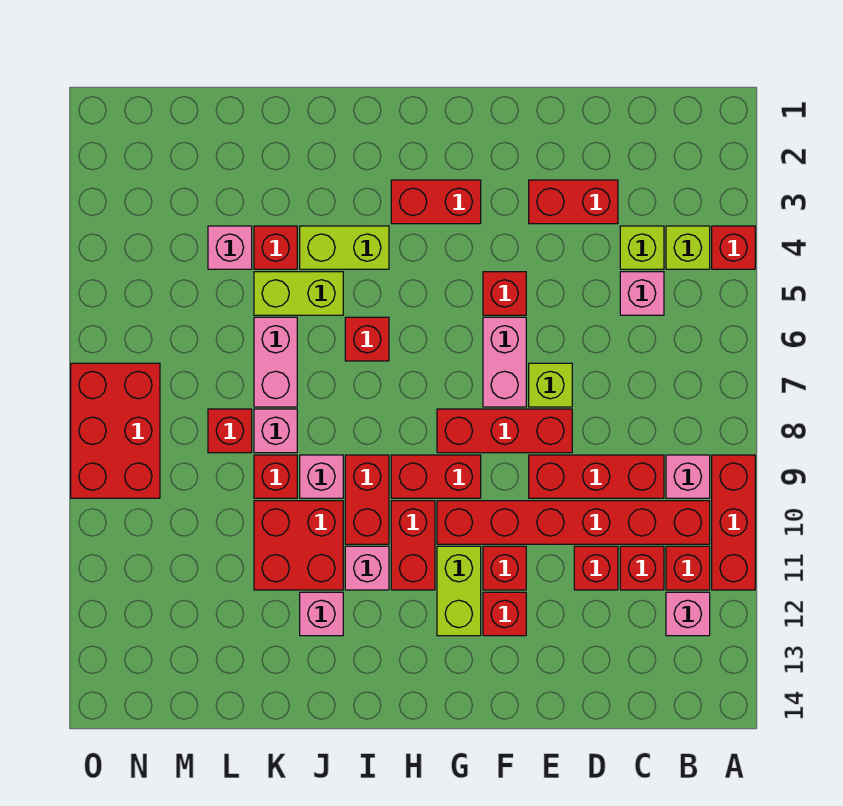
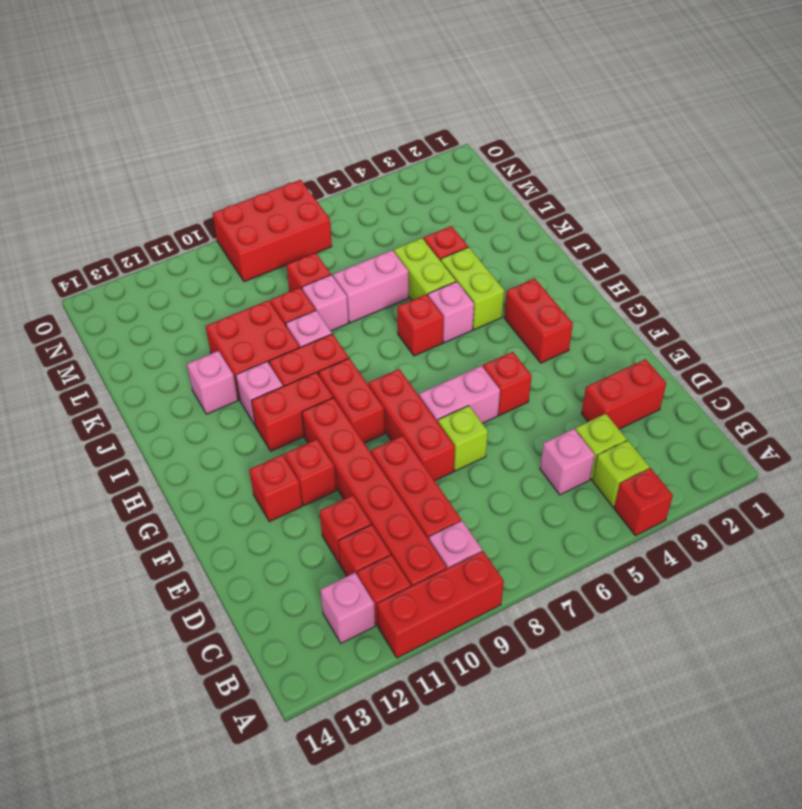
red 1x2 brick [529,180,618,224] -> red 1x2 brick turned to [581,359,666,429]
lime 1x2 brick [437,546,481,636] -> none
pink 1x1 brick [208,226,252,269] -> pink 1x1 brick moved to [428,282,474,343]

